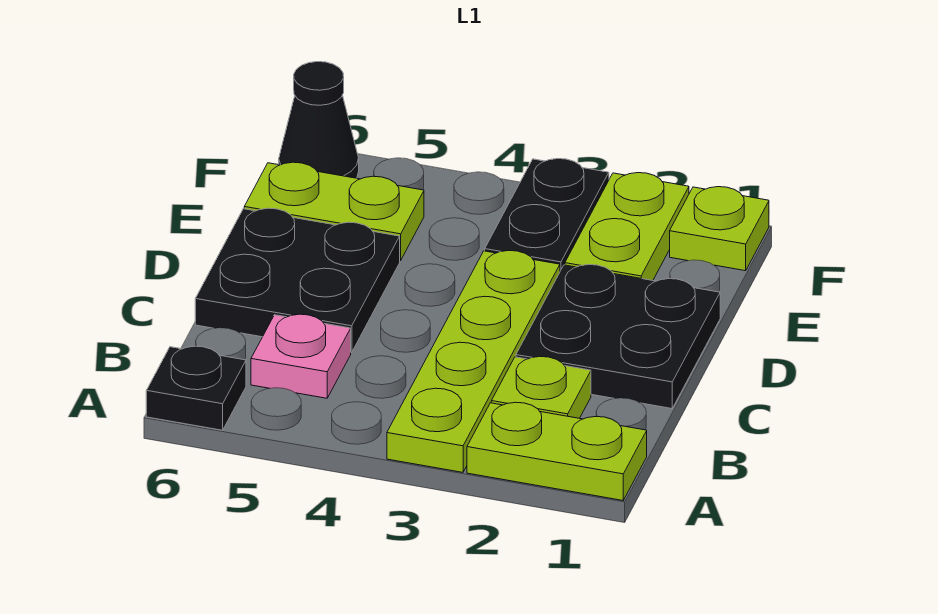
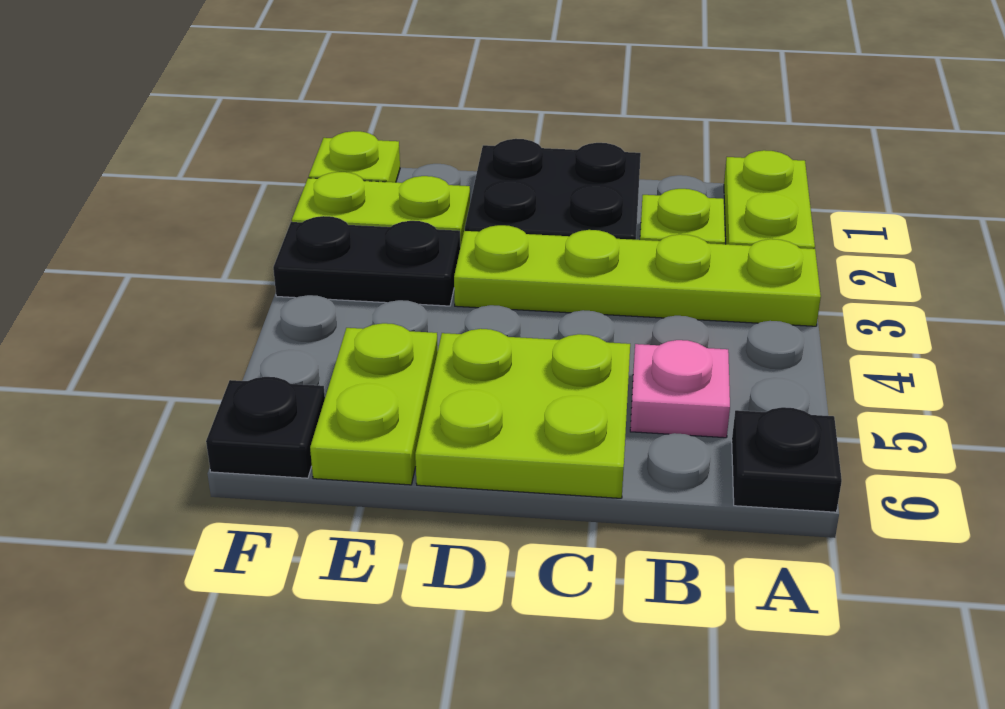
black 2x2 plate [195,208,400,352] -> lime 2x2 plate [415,329,630,498]
black 1x1 cone [279,62,359,178] -> black 1x1 plate [206,377,325,478]

